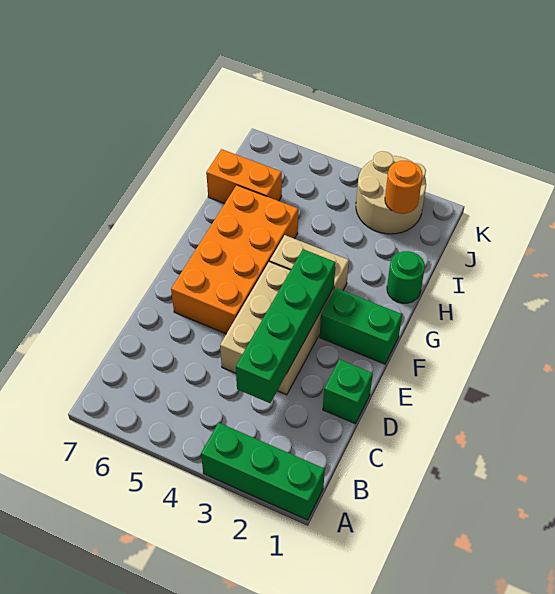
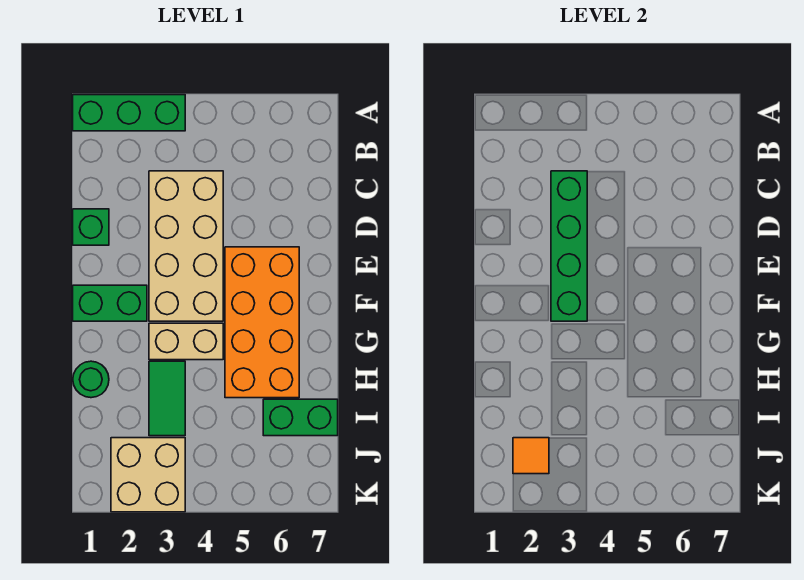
tan 2x3 brick [220,262,334,395] -> tan 2x4 brick [149,171,223,321]
none -> green 1x2 tile [149,361,185,436]
orange 1x2 brick [206,149,282,204] -> green 1x2 brick [263,399,338,436]
tan 2x2 round brick [356,151,426,234] -> tan 2x2 brick [111,438,185,512]
orange 1x1 round brick [385,161,423,214] -> orange 1x1 tile [513,438,549,474]

